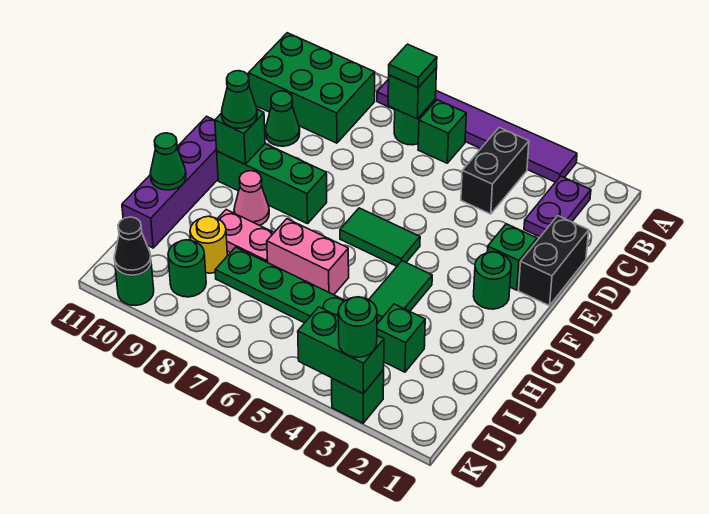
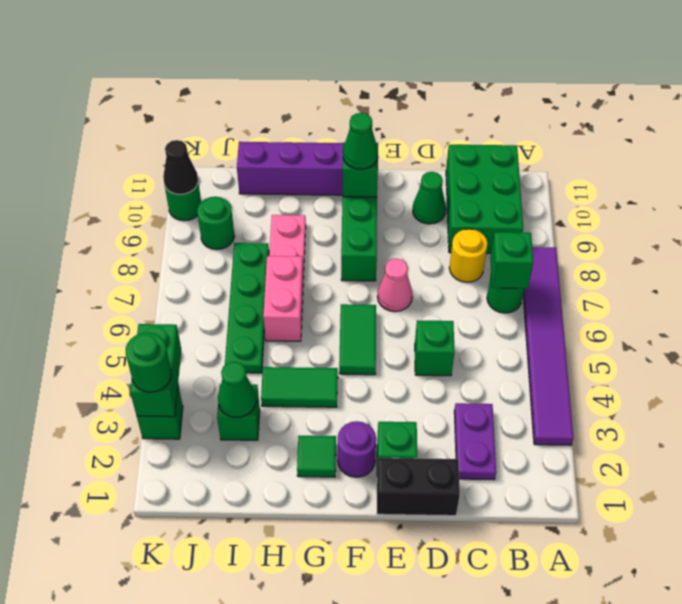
purple 1x2 plate [524,176,591,237] -> purple 1x2 plate turned to [454,403,496,480]
black 1x2 brick [461,128,529,214] -> none
green 1x1 brick [418,100,466,163] -> green 1x1 brick moved to [415,320,455,376]
green 1x1 tile [389,44,437,88] -> green 1x1 tile moved to [297,436,336,477]
green 1x1 round brick [474,252,511,309] -> purple 1x1 round brick [338,421,376,477]
pink 1x1 cone [234,171,269,225] -> pink 1x1 cone moved to [377,259,412,312]
green 1x1 cone [150,133,186,190] -> green 1x1 cone moved to [218,362,256,418]
yellow 1x1 round brick [190,216,227,273] -> yellow 1x1 round brick moved to [449,229,488,282]

